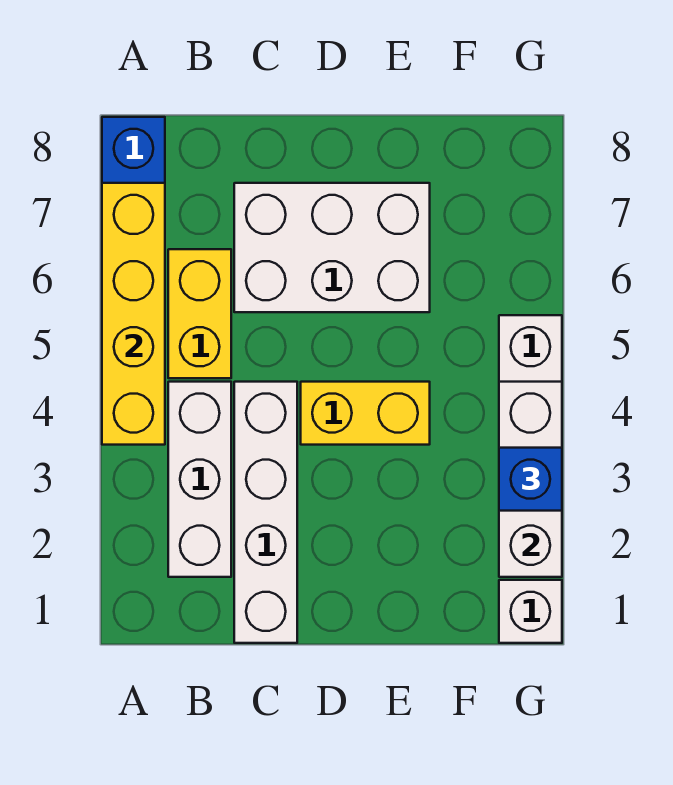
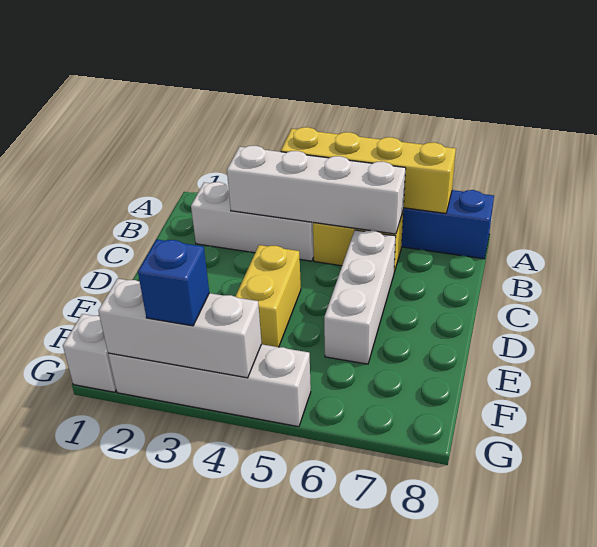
white 1x4 brick [234,382,297,643] -> white 1x4 brick moved to [227,146,406,234]
white 2x3 brick [234,183,430,312] -> white 1x3 brick [324,230,396,364]

